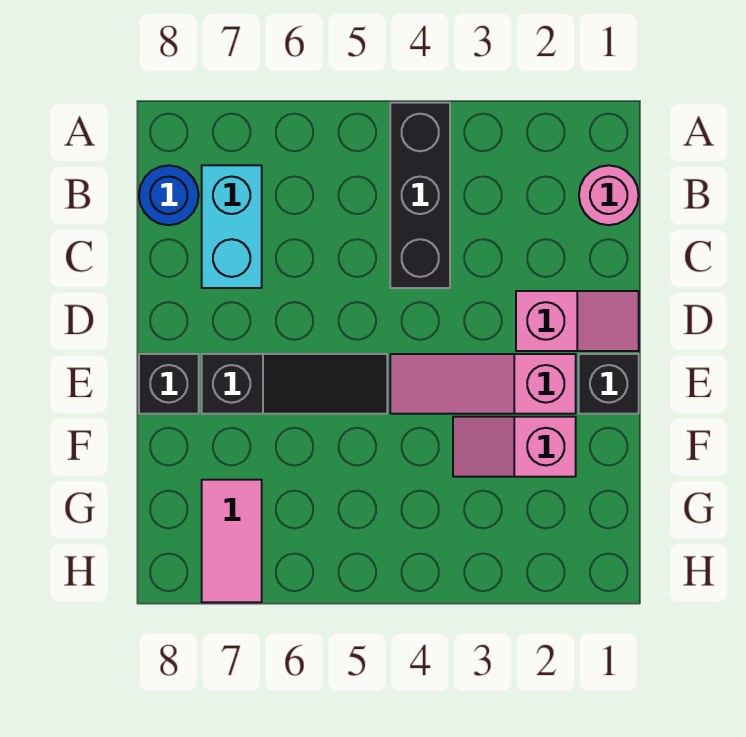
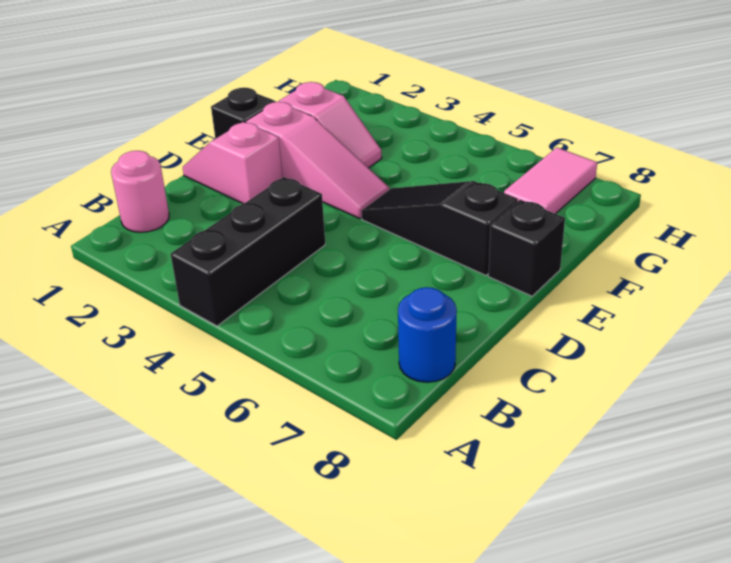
cyan 1x2 brick [202,165,262,288] -> none

